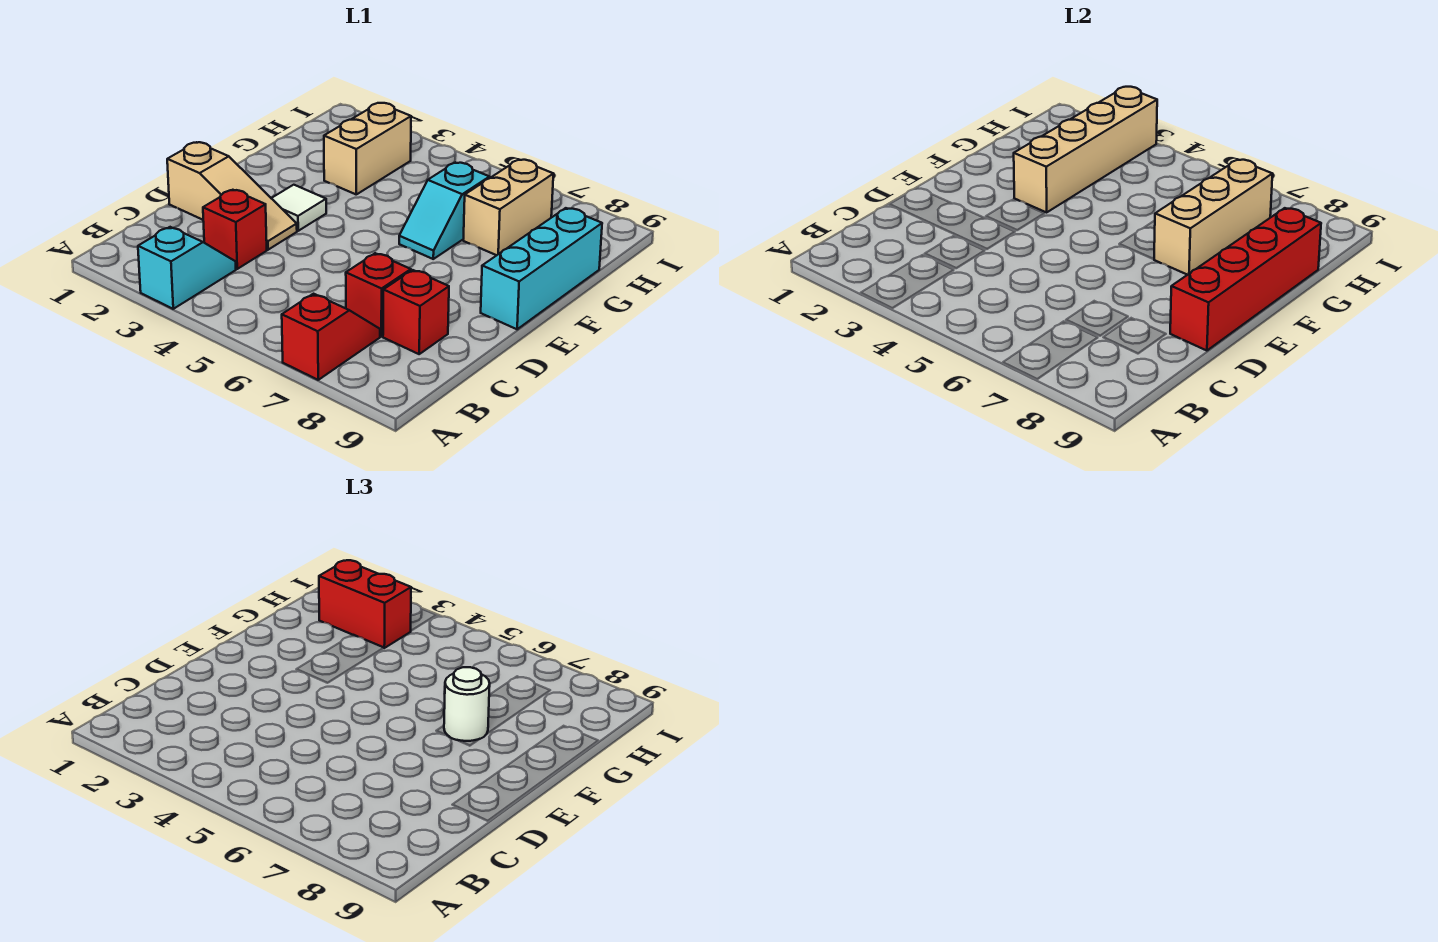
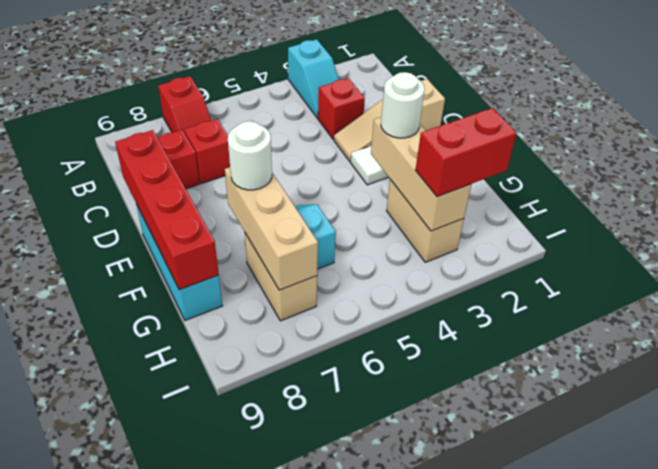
tan 1x4 brick [1014,87,1157,212] -> tan 1x3 brick [371,117,472,231]
none -> white 1x1 round brick [381,72,425,138]

